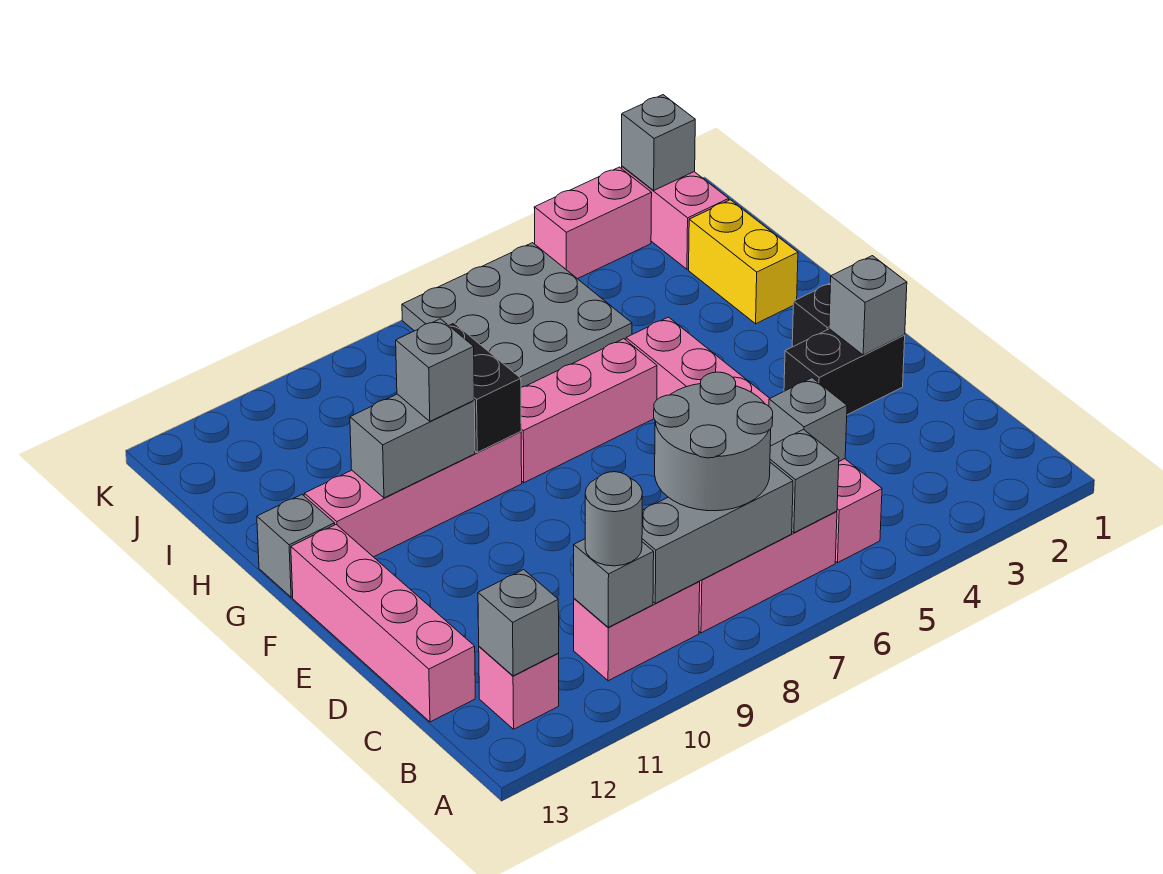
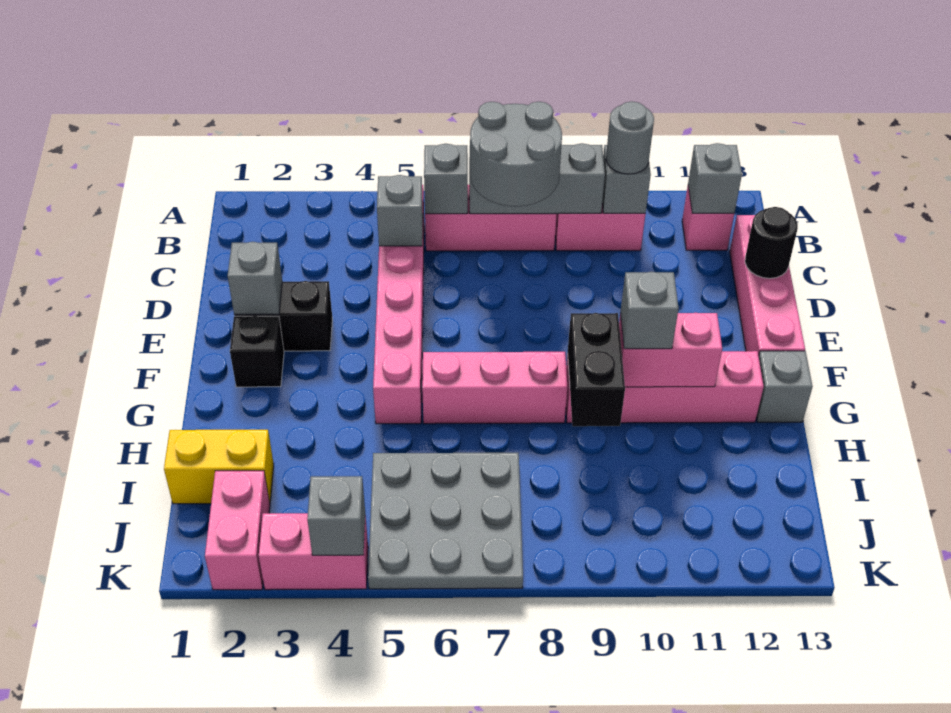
none -> black 1x1 round brick [745,207,798,278]
grey 1x2 brick [350,394,475,498] -> pink 1x2 brick [619,313,722,387]
yellow 1x2 brick [689,200,798,324] -> yellow 1x2 brick turned to [164,430,274,504]
grey 1x1 brick [622,95,695,190] -> grey 1x1 brick moved to [307,476,365,555]

